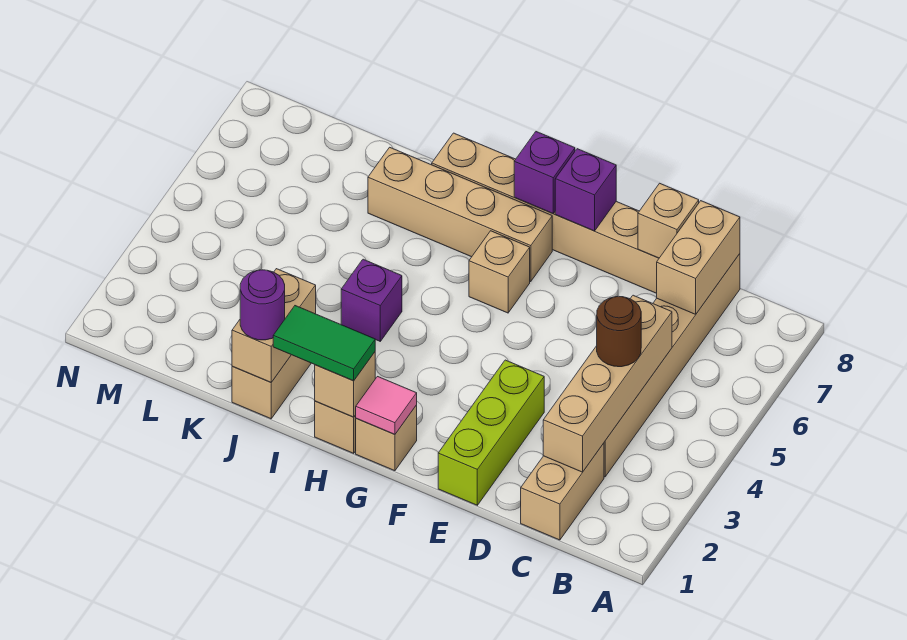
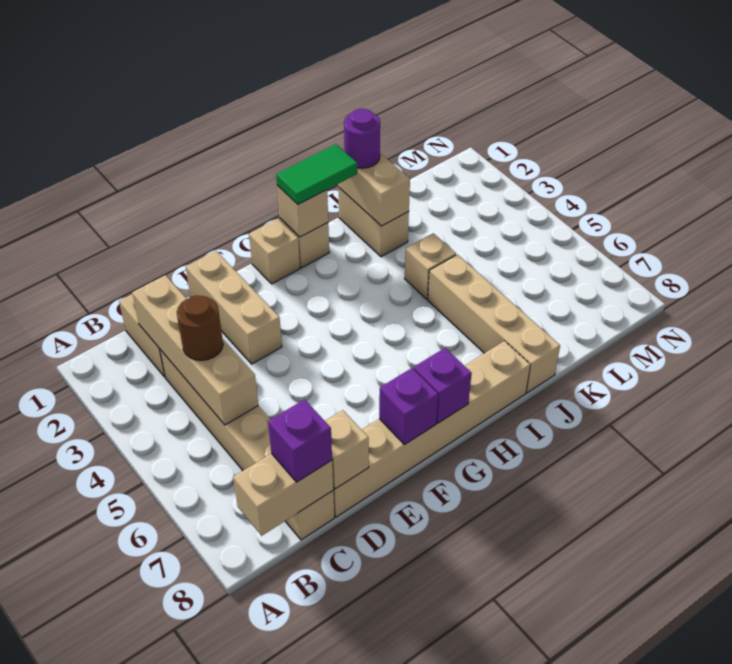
tan 1x2 brick [657,201,740,314] -> tan 1x2 brick turned to [233,453,333,536]
lime 1x3 brick [438,360,544,505] -> tan 1x3 brick [186,251,282,364]
pink 1x1 tile [356,377,417,434] -> none
tan 1x1 brick [469,231,530,313] -> tan 1x1 brick moved to [405,233,456,299]
tan 1x4 brick [368,147,552,282] -> tan 1x4 brick turned to [428,254,560,393]
purple 1x1 brick [341,259,402,341] -> purple 1x1 brick moved to [268,399,332,482]

